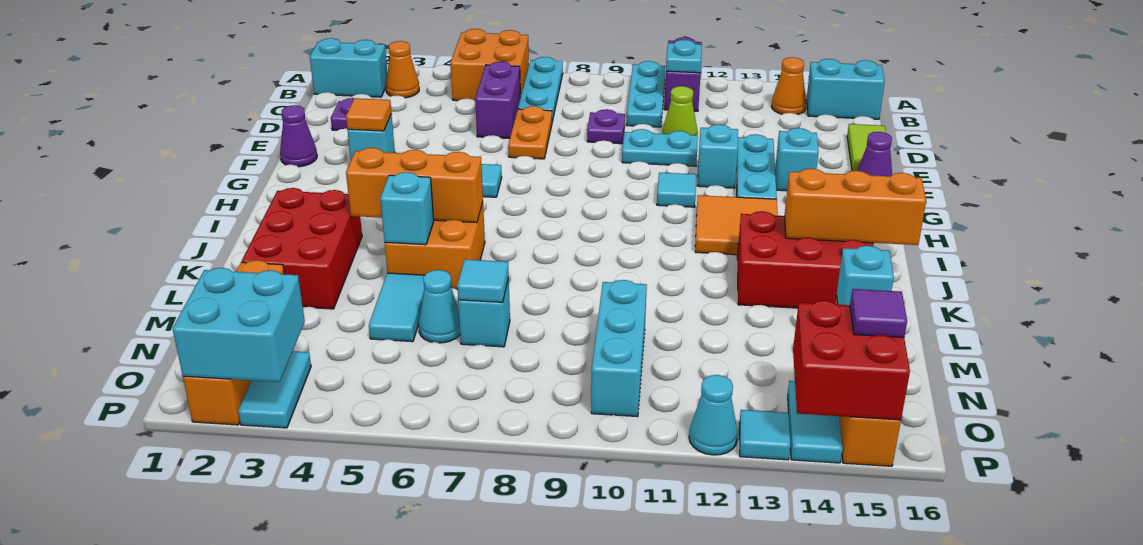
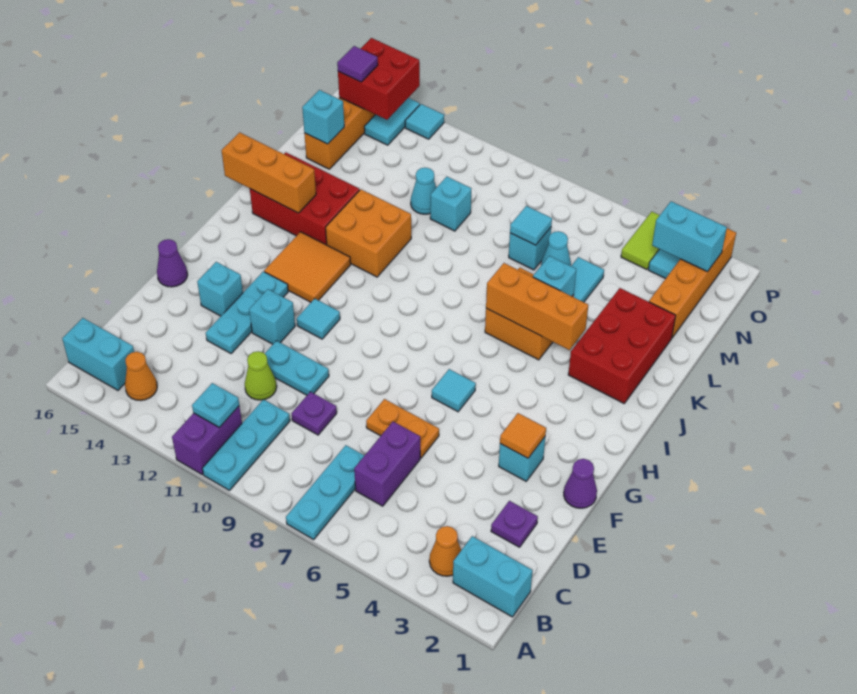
orange 2x2 brick [450,29,529,101] -> orange 2x2 brick moved to [326,189,411,277]
orange 1x2 plate [508,106,552,159] -> orange 1x2 plate turned to [366,399,439,458]
lime 1x2 tile [847,124,886,171] -> lime 1x2 tile moved to [621,212,660,270]
cyan 1x3 brick [591,280,647,417] -> cyan 1x1 brick [430,177,471,231]
cyan 2x2 brick [173,268,305,382] -> cyan 1x2 brick [652,201,727,272]
cyan 1x1 cone [689,375,738,455] -> cyan 1x1 cone moved to [411,168,436,214]

